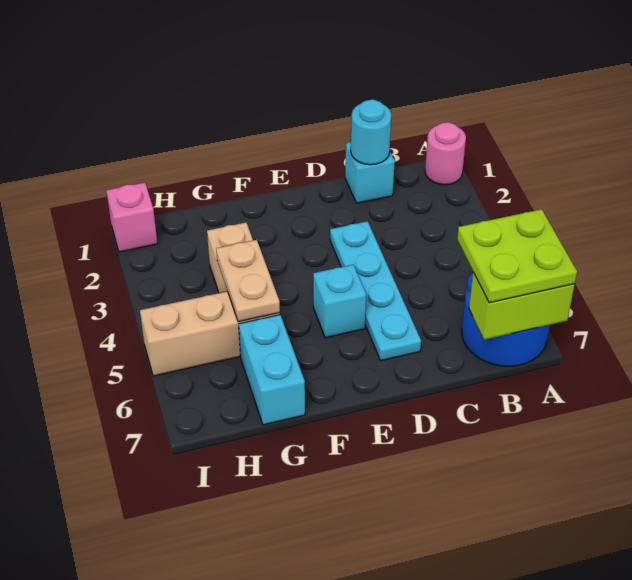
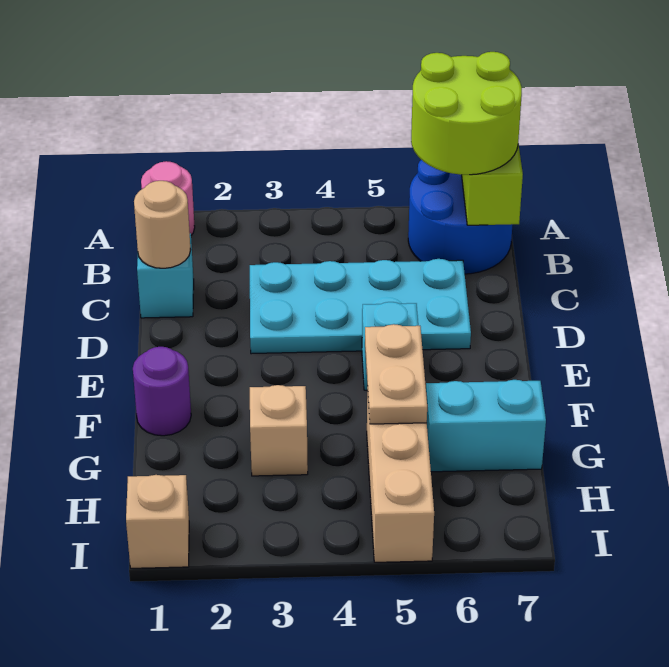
lime 2x2 plate [457,209,577,303] -> lime 2x2 round brick [411,52,522,175]
cyan 1x1 round brick [351,100,391,165] -> tan 1x1 round brick [134,181,191,268]
cyan 1x4 plate [330,221,421,361] -> cyan 2x4 plate [250,259,471,354]
none -> purple 1x1 round brick [133,347,191,436]
tan 1x2 plate [216,240,280,322] -> tan 1x2 plate turned to [365,324,427,424]
pink 1x1 brick [106,183,157,252] -> tan 1x1 brick [126,475,189,568]

